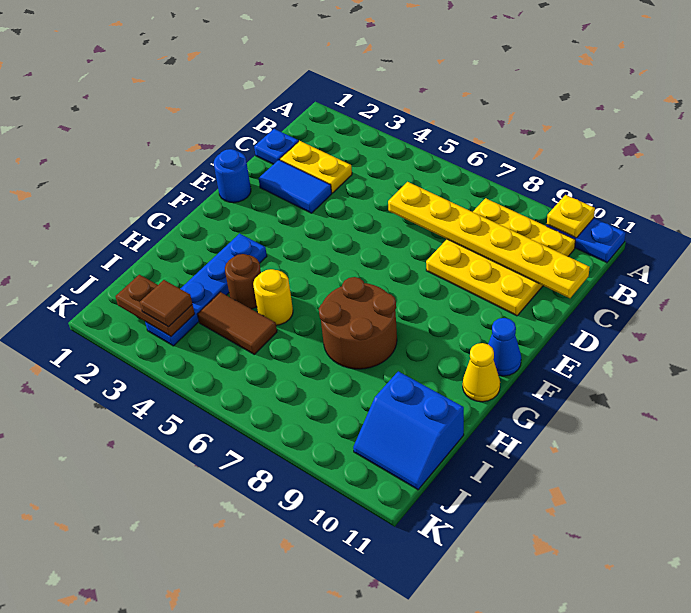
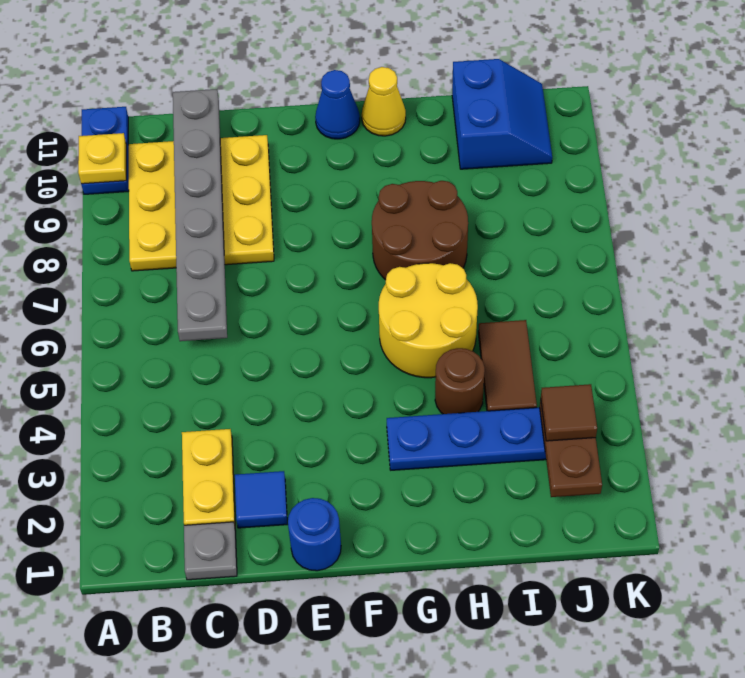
blue 1x1 plate [254,129,299,164] -> grey 1x1 plate [184,522,237,580]
yellow 1x6 plate [388,182,590,298] -> grey 1x6 plate [173,89,227,341]
blue 1x2 tile [258,160,332,213] -> blue 1x1 tile [235,471,287,528]
yellow 1x1 round brick [253,269,293,325] -> yellow 2x2 round brick [379,263,478,378]

